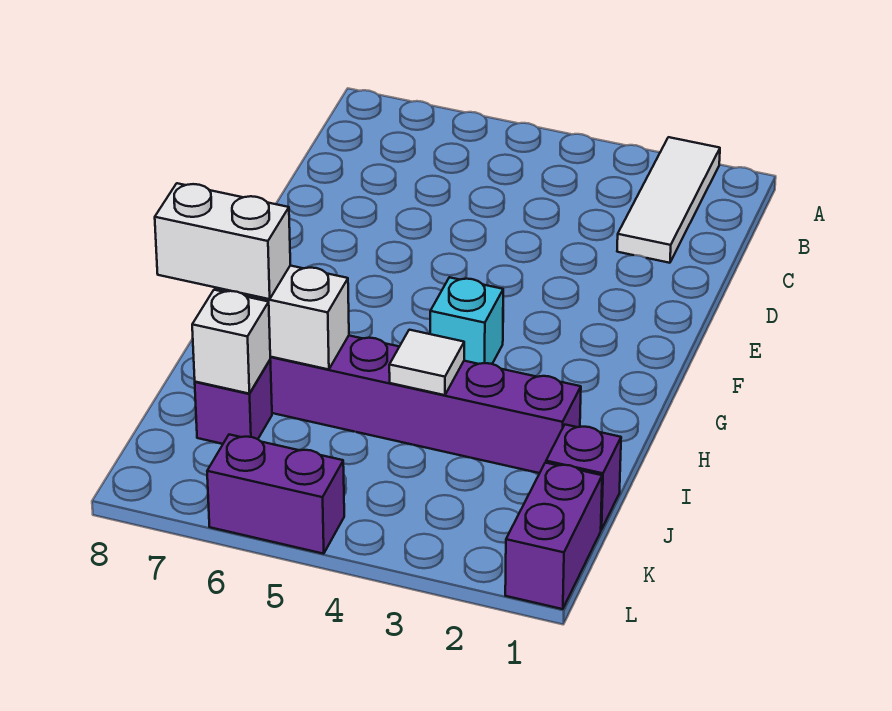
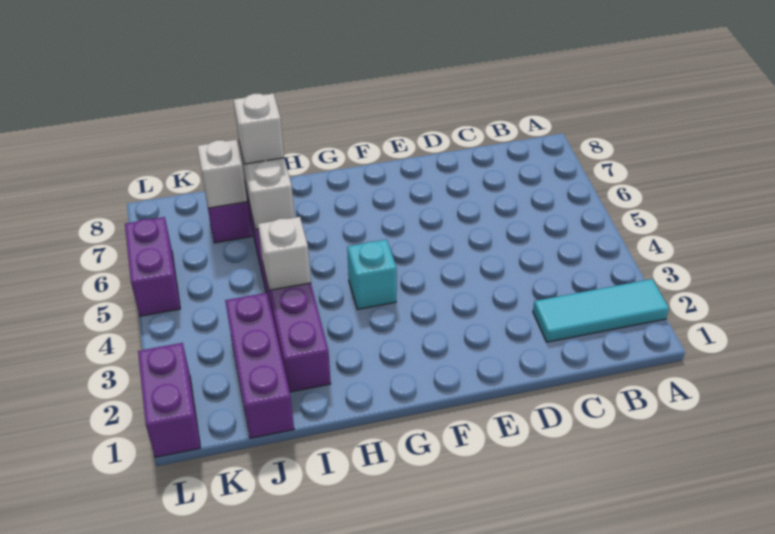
white 1x3 tile [617,137,720,263] -> cyan 1x3 tile [533,279,669,342]
white 1x1 tile [389,330,464,395] -> white 1x1 brick [258,217,311,290]
white 1x2 brick [155,183,290,299] -> white 1x1 brick [234,93,284,164]
purple 1x1 brick [546,425,621,530] -> purple 1x3 brick [225,293,294,438]
purple 1x2 brick [505,463,602,609] -> purple 1x2 brick turned to [138,343,200,457]

